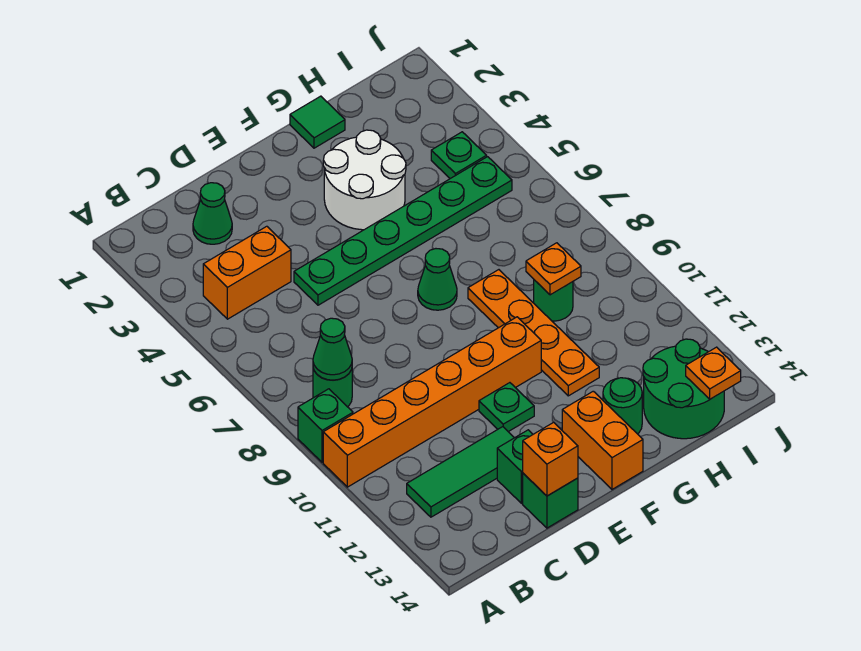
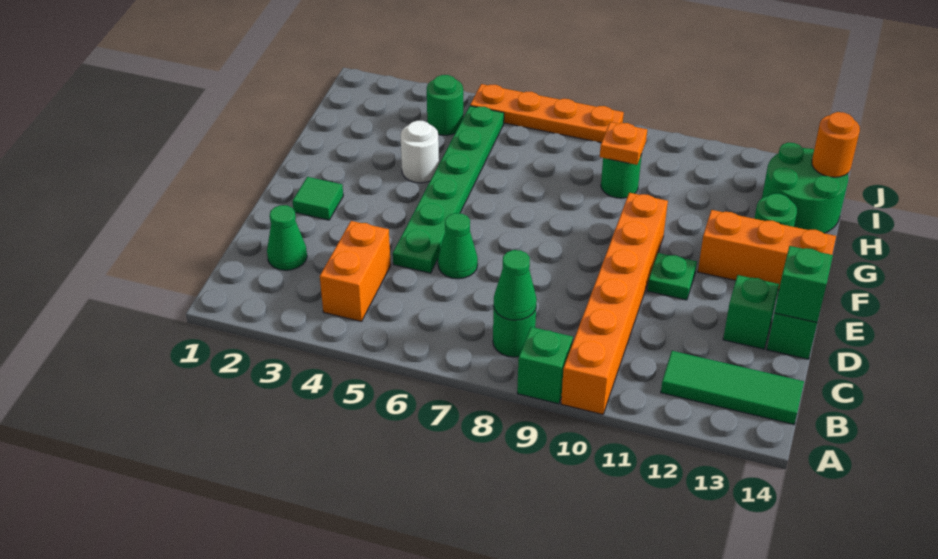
green 1x3 tile [407,427,514,517] -> green 1x3 tile turned to [661,351,804,424]
orange 1x1 brick [523,422,578,496] -> green 1x1 brick [774,246,833,323]
white 2x2 round brick [323,130,406,230] -> white 1x1 round brick [400,121,439,183]
green 1x1 cone [418,249,457,310] -> green 1x1 cone moved to [438,213,478,279]
orange 1x2 brick [562,391,643,489] -> orange 1x3 brick [698,210,836,290]
green 1x1 tile [290,96,345,148] -> green 1x1 tile moved to [293,177,343,220]
orange 1x4 plate [468,270,599,396] -> orange 1x4 plate moved to [470,84,624,143]
green 1x1 plate [431,132,487,179] -> green 1x1 round brick [427,75,463,135]
orange 1x1 plate [686,347,741,399] -> orange 1x1 round brick [812,112,860,177]

